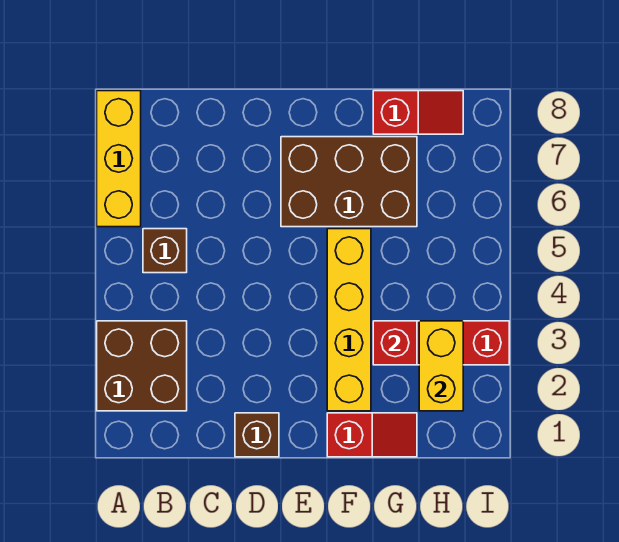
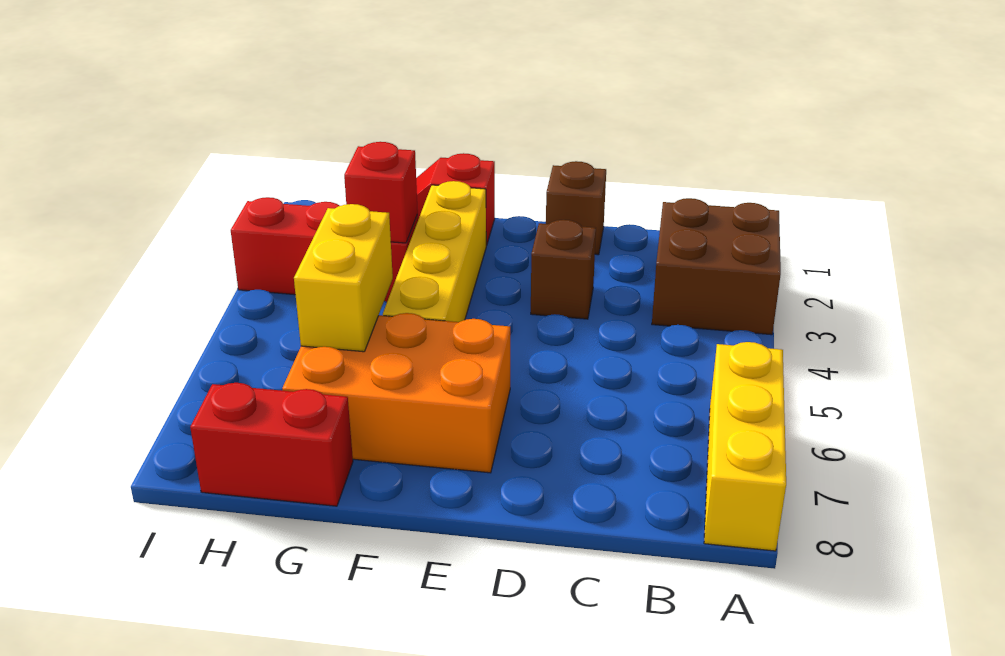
brown 1x1 brick [143,229,187,273] -> brown 1x1 brick moved to [531,220,596,319]
brown 2x3 brick [281,137,417,227] -> orange 2x3 brick [282,313,510,473]
red 1x2 slope [373,91,463,134] -> red 1x2 brick [190,383,353,506]
yellow 1x2 brick [419,321,463,411] -> yellow 1x2 brick moved to [294,204,393,352]

